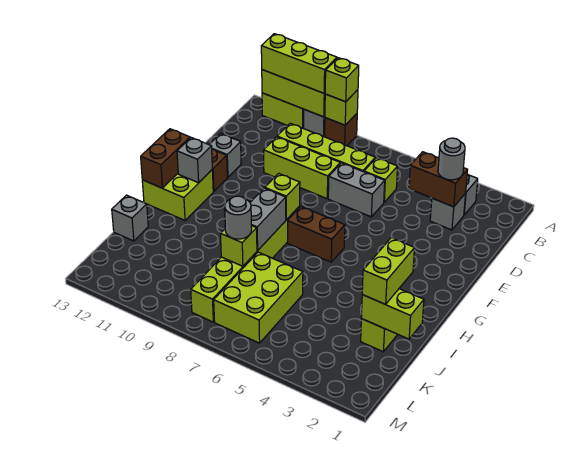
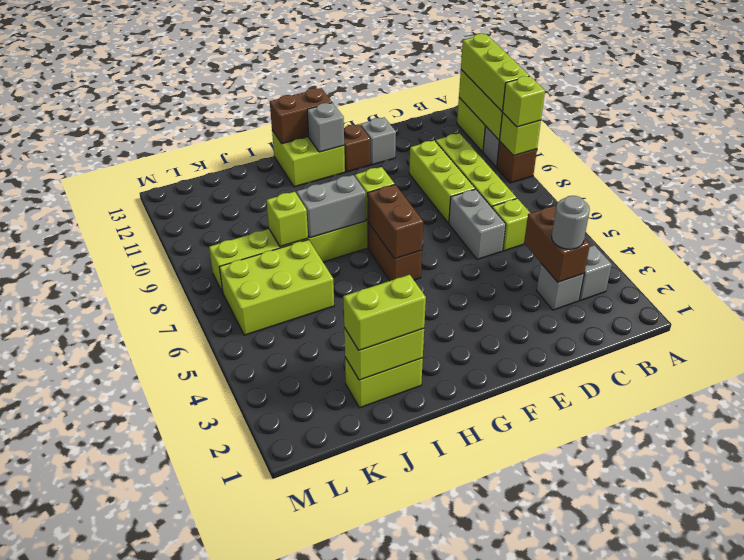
none -> brown 1x2 brick [368,185,423,259]
lime 1x2 brick [361,289,424,339] -> lime 1x2 brick turned to [344,328,424,380]
grey 1x1 round brick [225,196,252,239] -> none
grey 1x1 brick [112,195,148,241] -> none

